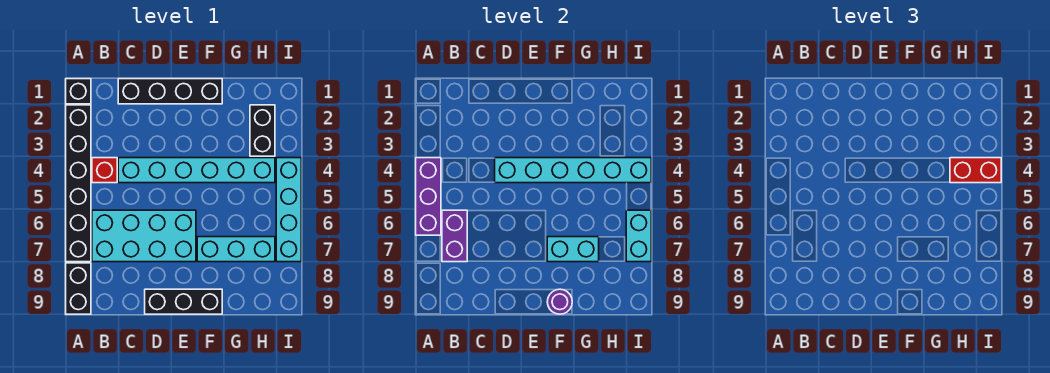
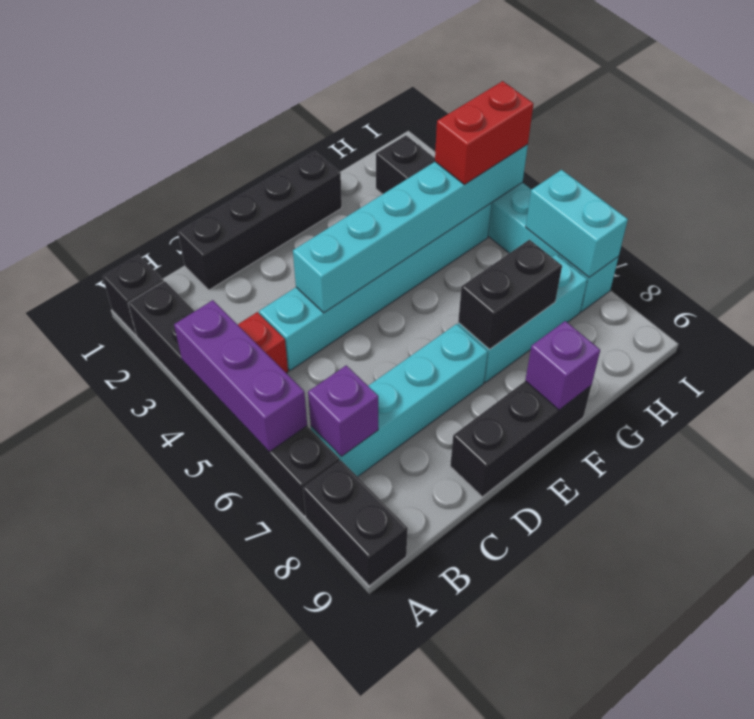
cyan 2x4 brick [92,210,196,262] -> cyan 1x4 brick [311,324,488,477]
purple 1x2 brick [442,210,467,262] -> purple 1x1 brick [308,365,378,457]
cyan 1x2 brick [547,237,599,262] -> black 1x2 brick [458,240,562,350]
purple 1x1 round brick [547,289,572,314] -> purple 1x1 brick [525,321,600,410]

